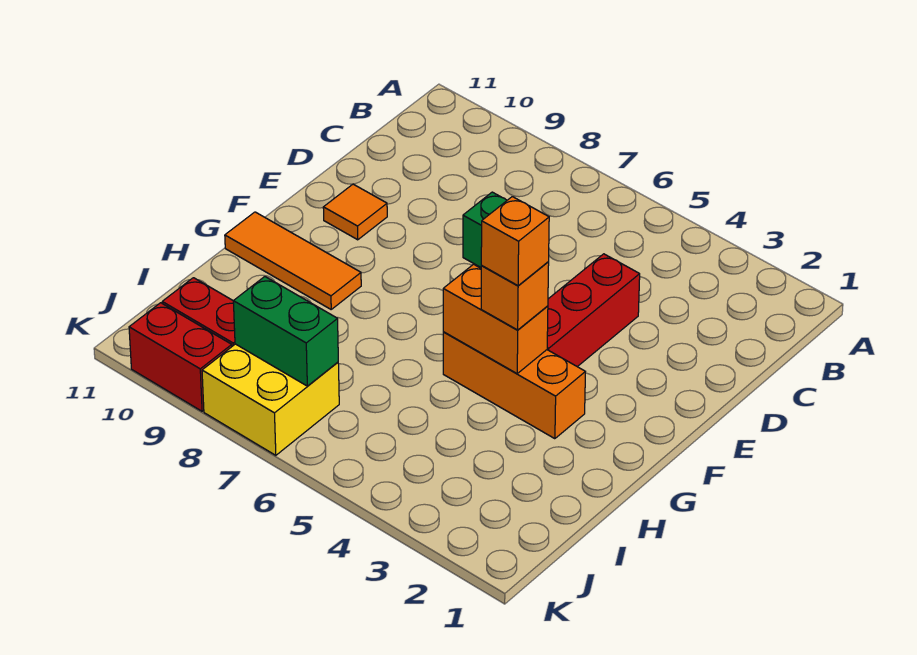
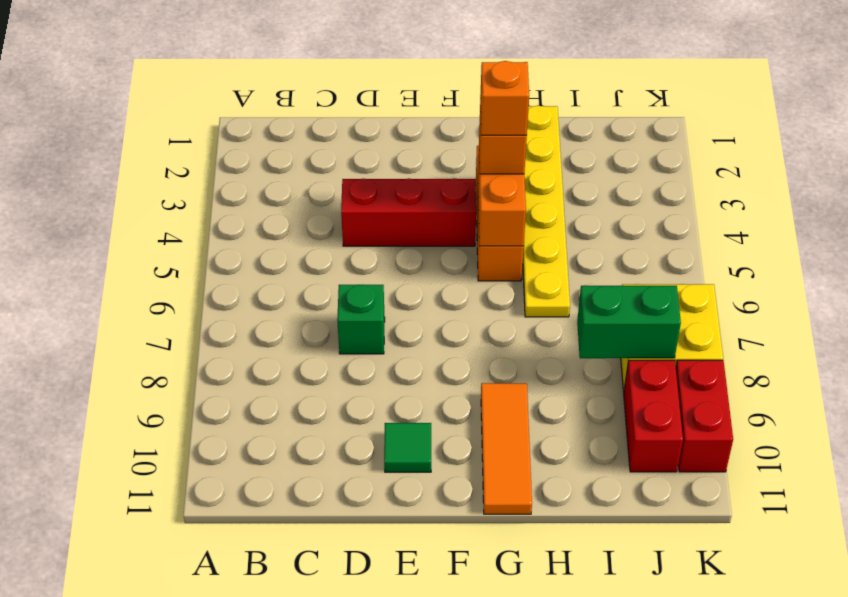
orange 1x1 tile [323,184,387,240] -> green 1x1 tile [384,423,431,472]
none -> yellow 1x6 plate [523,106,570,317]
green 1x2 brick [233,277,338,386] -> green 1x2 brick turned to [577,286,681,358]

